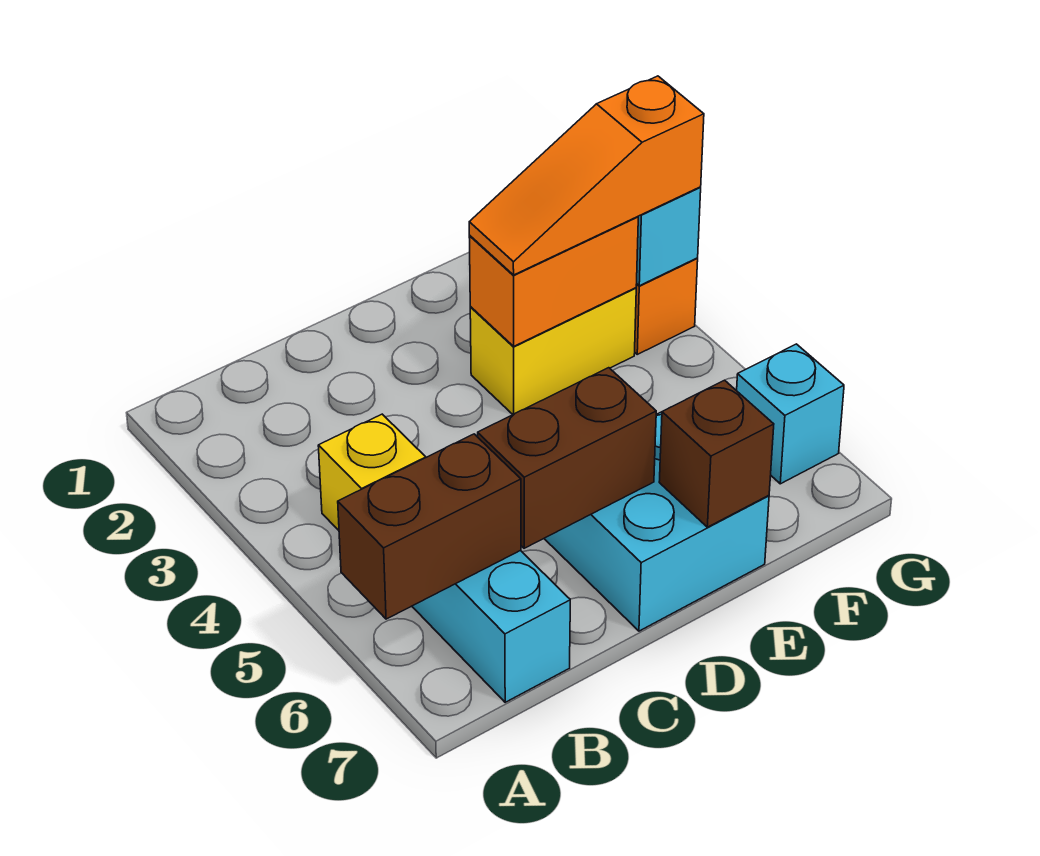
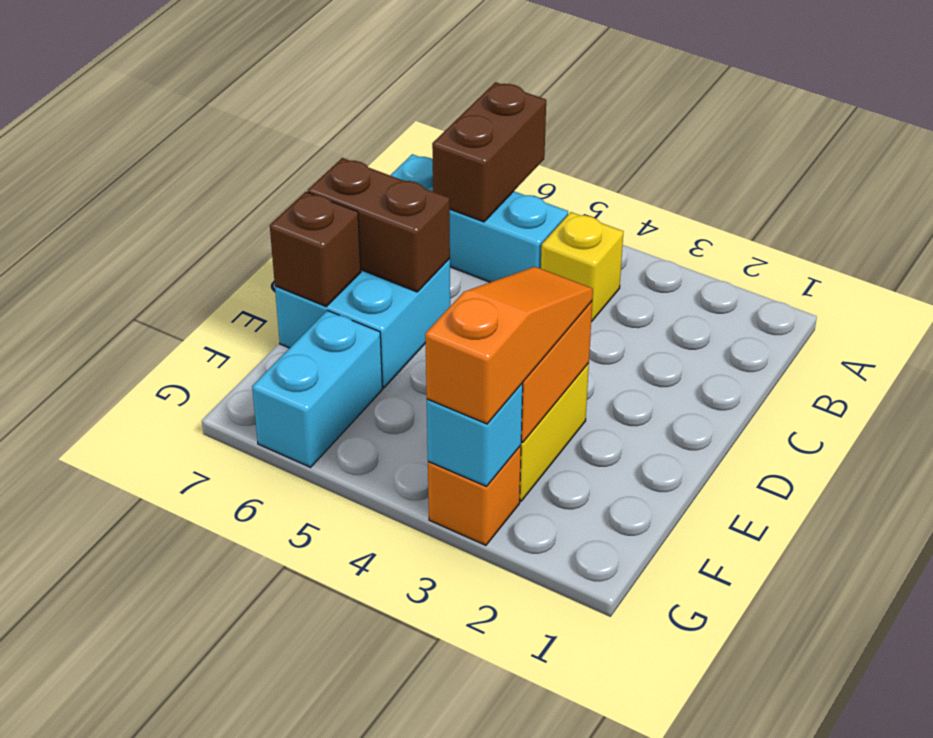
brown 1x2 brick [478,368,656,548] -> brown 1x2 brick turned to [308,158,450,292]
cyan 1x1 brick [737,344,844,484] -> cyan 1x2 brick [252,310,383,467]

